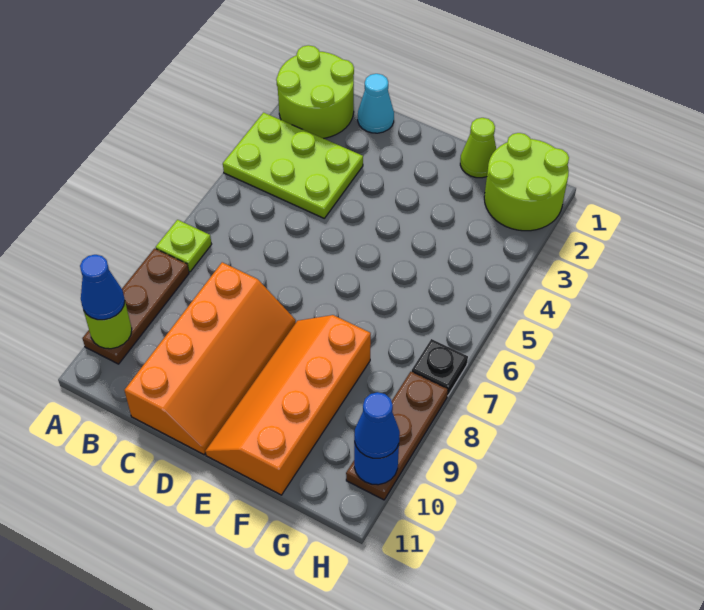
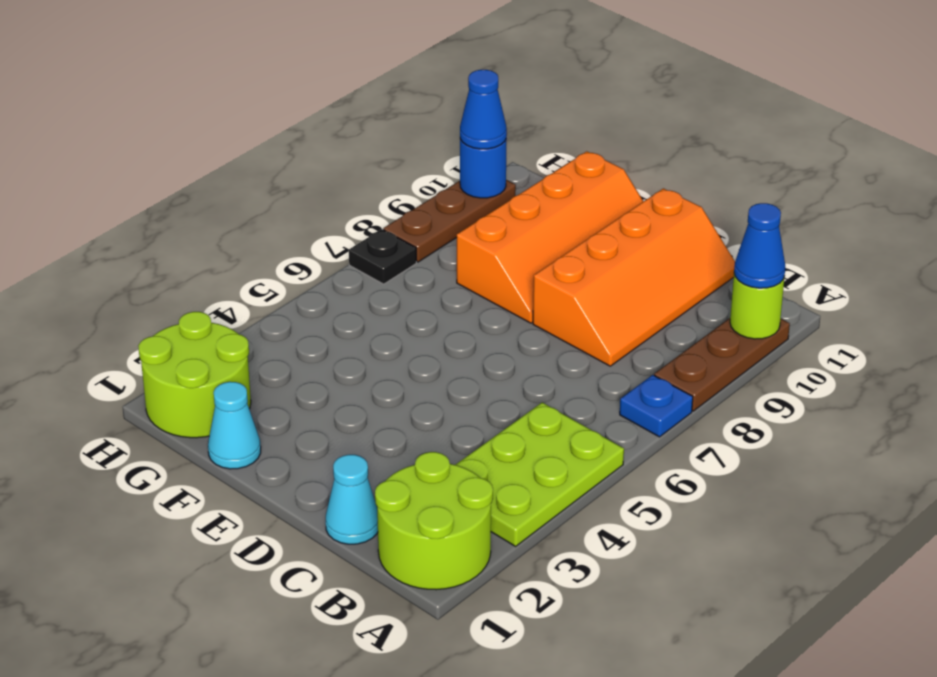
lime 2x3 plate [223,113,363,218] -> lime 2x3 plate turned to [455,403,624,546]
lime 1x1 plate [156,220,212,272] -> blue 1x1 plate [620,375,693,437]
orange 2x4 slope [124,262,296,454] -> orange 2x4 slope turned to [533,188,735,366]
lime 1x1 cone [460,118,496,178] -> cyan 1x1 cone [208,382,261,469]

